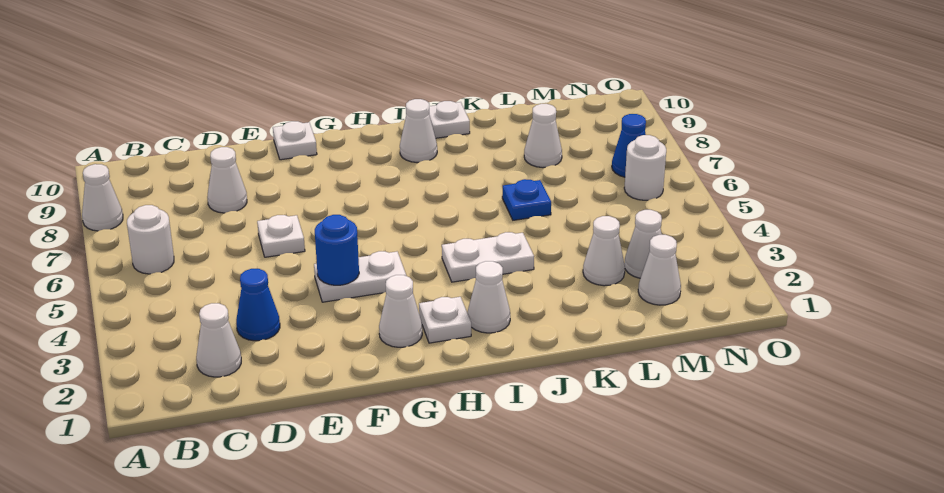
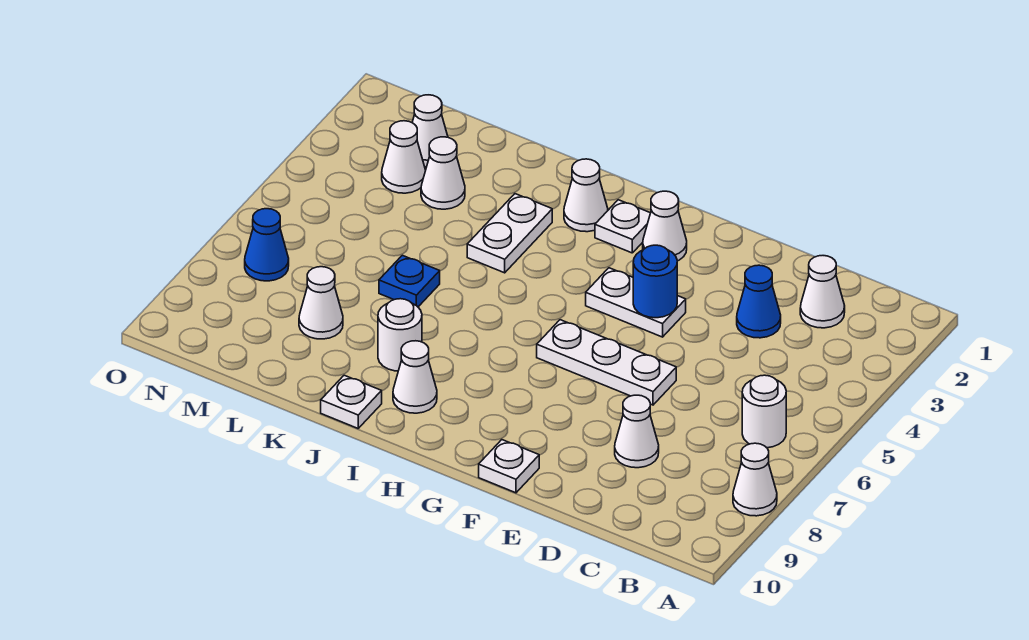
white 1x1 plate [257,215,305,257] -> white 1x3 plate [537,320,676,405]
white 1x2 plate [442,232,534,282] -> white 1x2 plate turned to [467,194,552,273]
white 1x1 round brick [624,135,666,200] -> white 1x1 round brick moved to [378,299,422,371]

